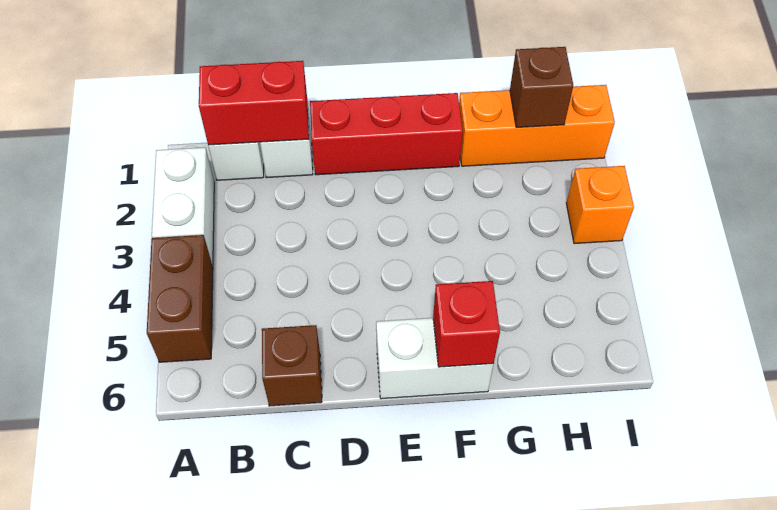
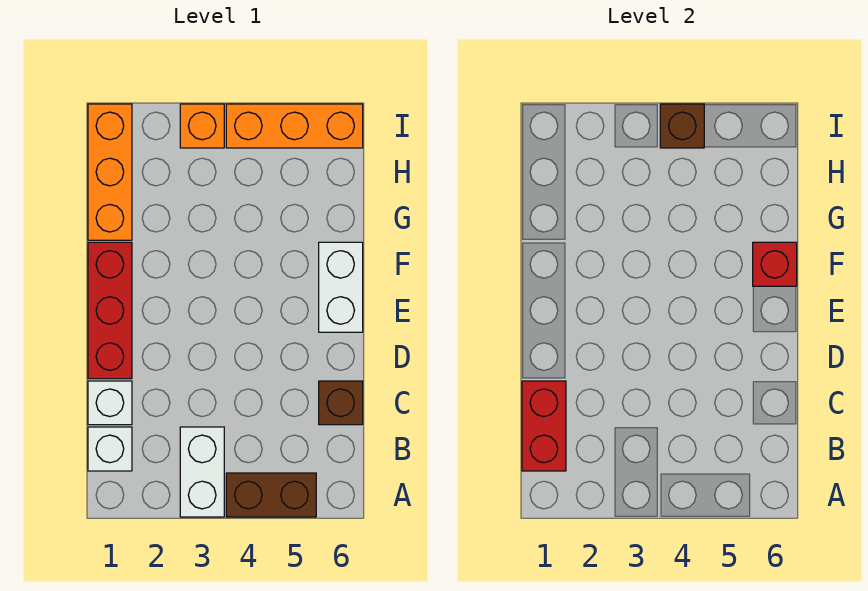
white 1x2 brick [152,147,214,265] -> white 1x2 brick turned to [180,427,224,517]
brown 1x1 brick [510,47,573,128] -> brown 1x1 brick moved to [660,104,704,148]
none -> orange 1x3 brick [226,104,363,148]

